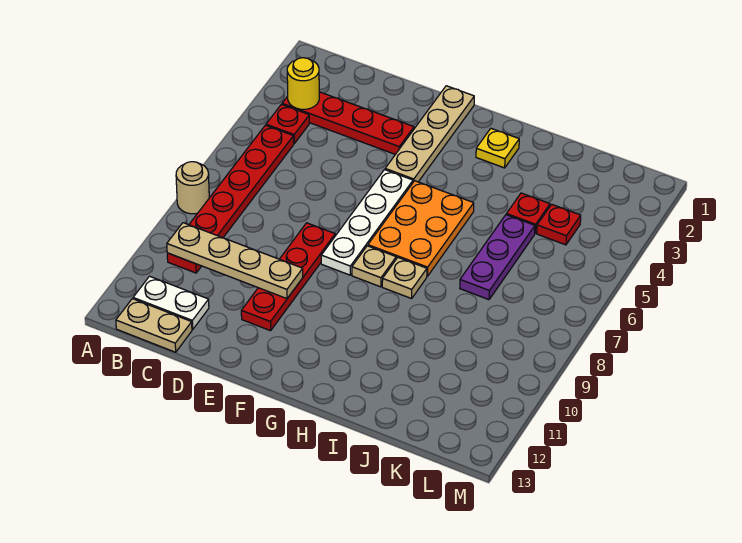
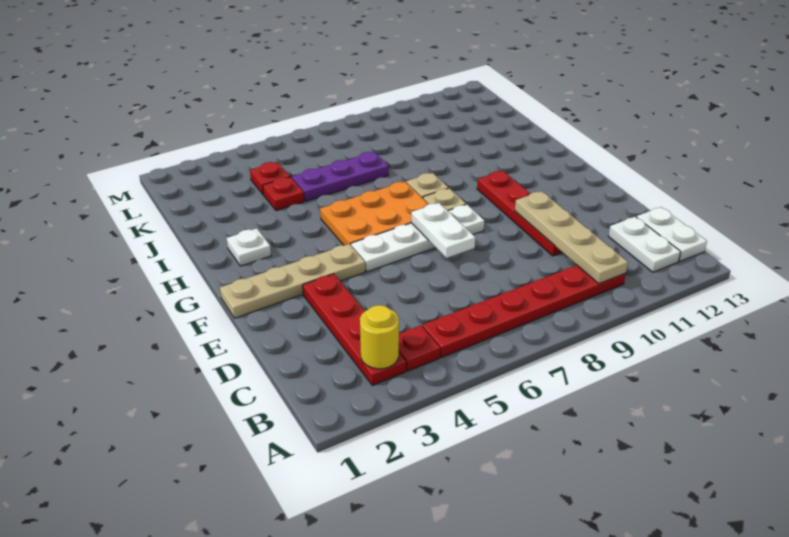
tan 1x1 round brick [176,162,209,214] -> none
tan 1x2 plate [116,299,192,352] -> white 1x2 plate [636,207,707,261]
none -> white 1x2 plate [411,203,475,258]
red 1x4 plate [241,223,335,331] -> red 1x4 plate turned to [477,171,562,256]
yellow 1x1 plate [476,129,519,168] -> white 1x1 plate [227,228,271,266]

